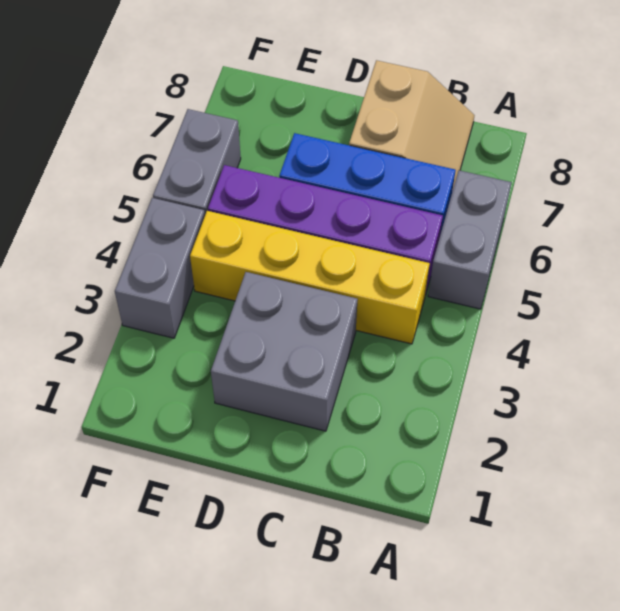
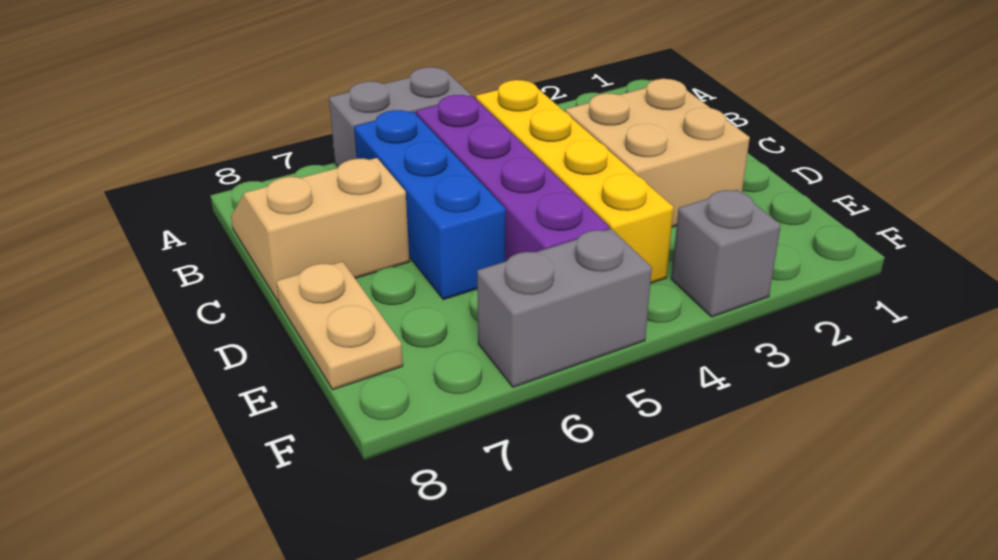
grey 2x2 brick [211,272,358,431] -> tan 2x2 brick [565,79,750,227]
none -> tan 1x2 plate [276,261,403,390]
grey 1x2 brick [115,198,205,338] -> grey 1x1 brick [671,190,781,317]

